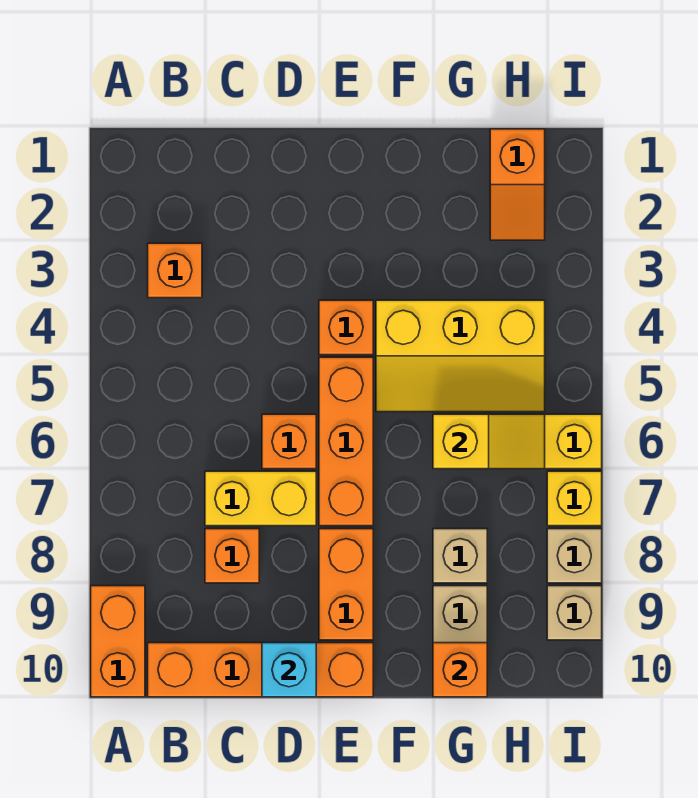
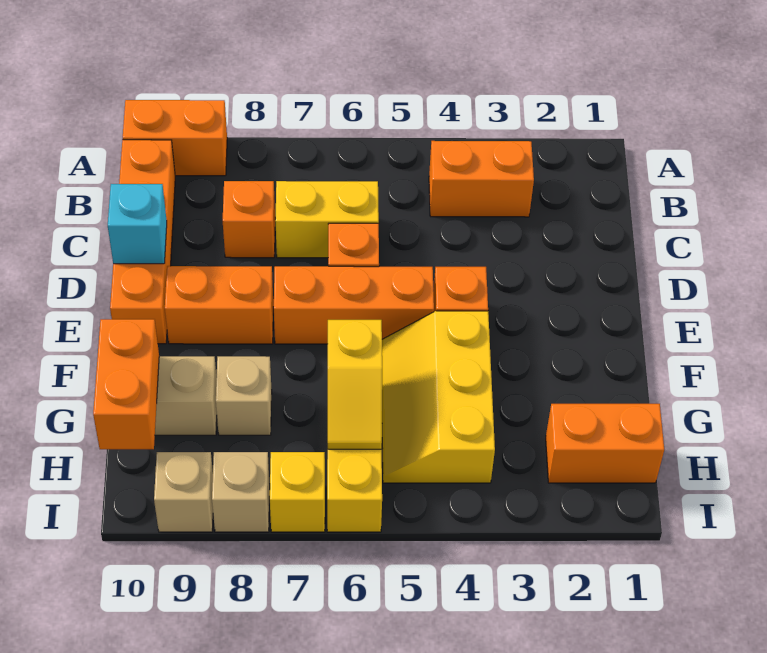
orange 1x1 brick [148,243,202,298] -> orange 1x2 brick [429,141,534,217]
yellow 1x2 brick [205,471,316,526] -> yellow 1x2 brick turned to [275,181,379,258]
orange 1x1 brick [433,643,487,697] -> orange 1x2 brick [93,319,159,449]
orange 1x2 slope [490,129,545,240] -> orange 1x2 brick [546,404,664,483]

